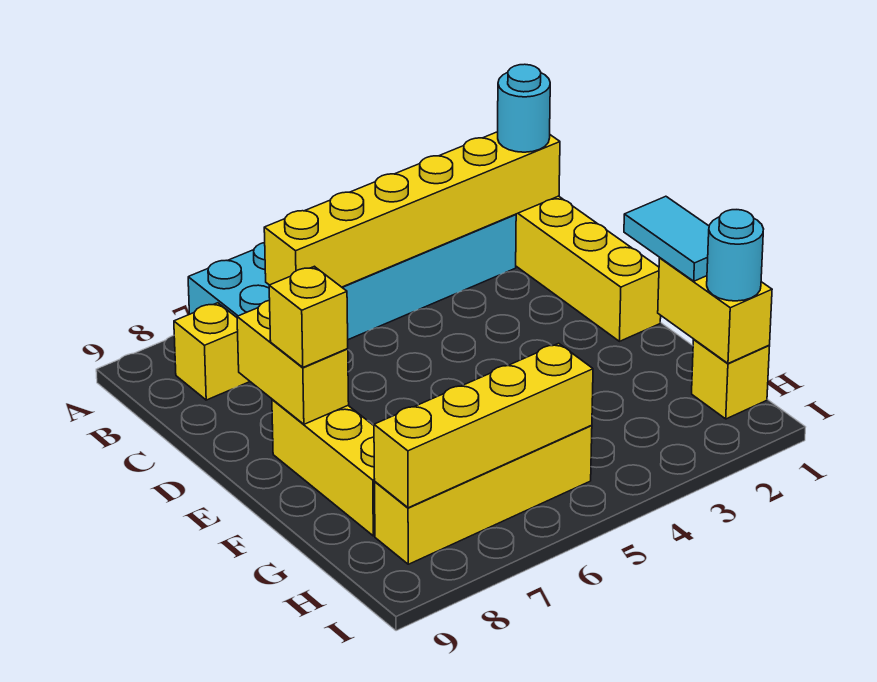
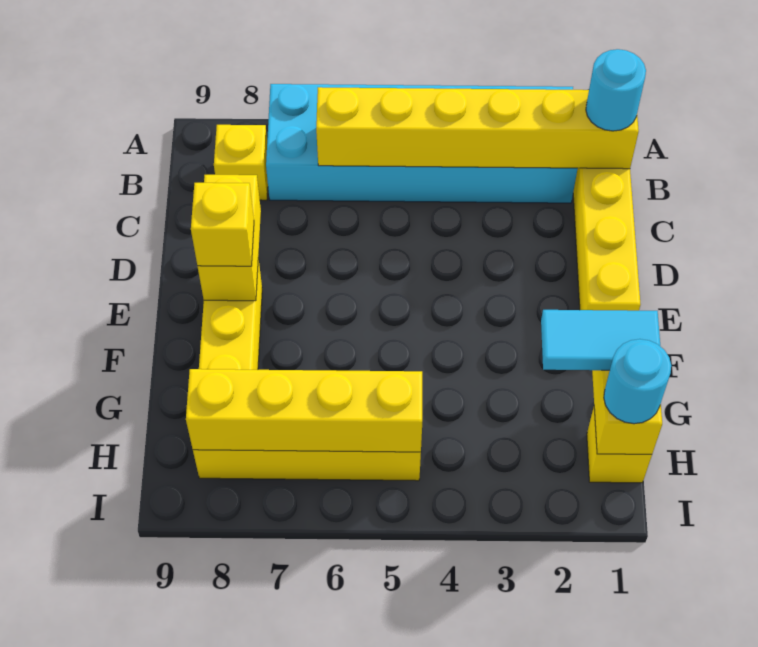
cyan 1x2 tile [624,196,709,281] -> cyan 1x2 tile turned to [541,310,660,370]

